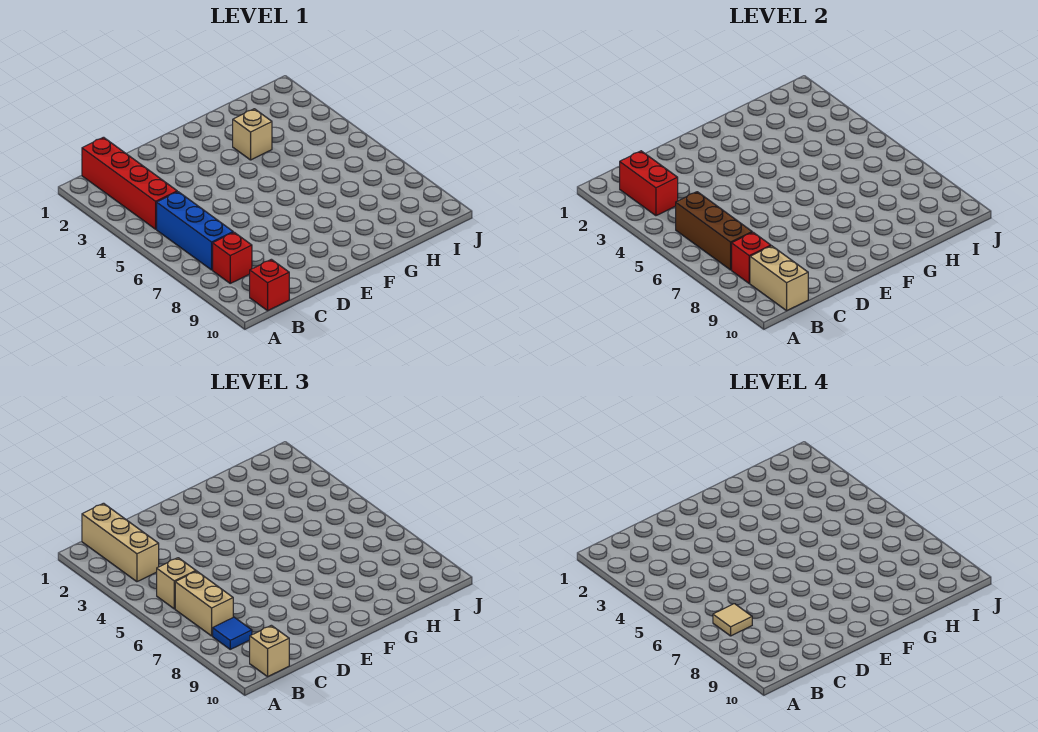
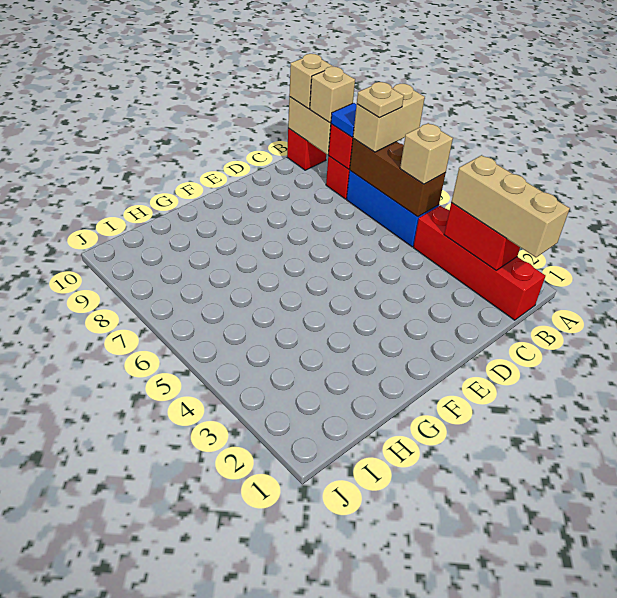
tan 1x2 brick [175,571,233,636] -> tan 1x2 brick turned to [353,84,425,152]
tan 1x1 tile [713,604,752,636] -> tan 1x1 plate [357,82,404,118]
tan 1x1 brick [233,109,272,160] -> tan 1x1 brick moved to [310,67,355,123]

